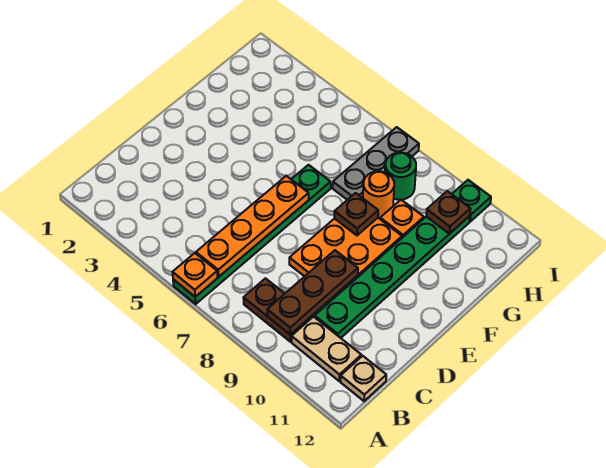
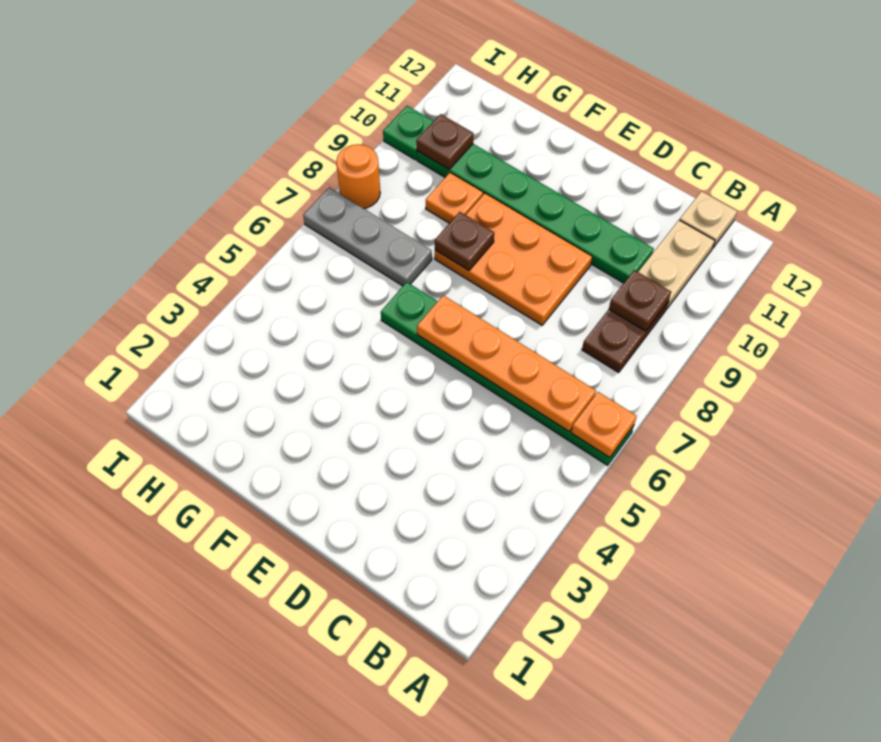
brown 1x3 plate [267,250,358,335] -> brown 1x1 plate [609,270,671,331]
orange 1x1 round brick [363,171,394,219] -> orange 1x1 round brick moved to [336,144,380,208]
green 1x1 round brick [385,153,416,200] -> none

